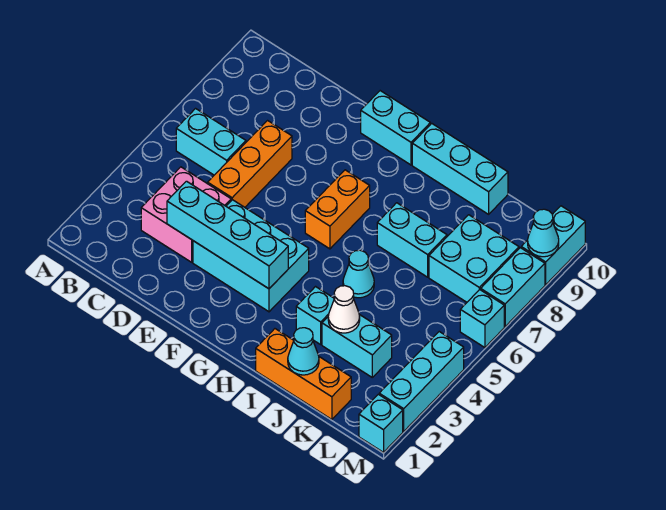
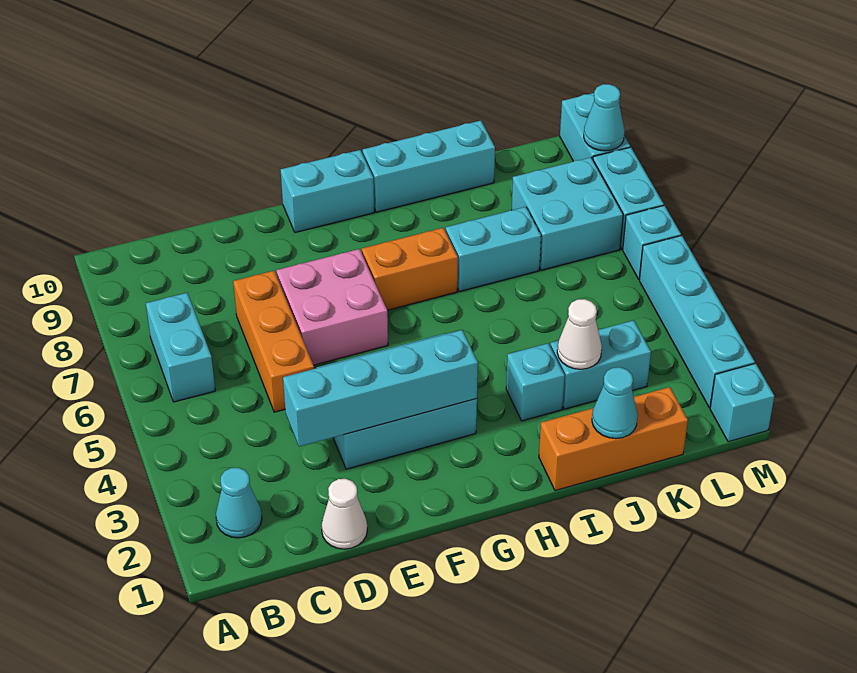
cyan 1x2 brick [176,109,246,175] -> cyan 1x2 brick turned to [146,293,215,402]
pink 2x2 brick [141,167,231,262] -> pink 2x2 brick moved to [276,249,388,365]
none -> white 1x1 cone [321,479,367,549]
orange 1x2 brick [305,170,370,249] -> orange 1x2 brick turned to [362,228,458,310]
cyan 1x1 cone [343,250,374,298] -> cyan 1x1 cone moved to [216,468,262,538]
cyan 1x3 brick [379,332,464,431] -> cyan 1x4 brick [639,236,755,408]

